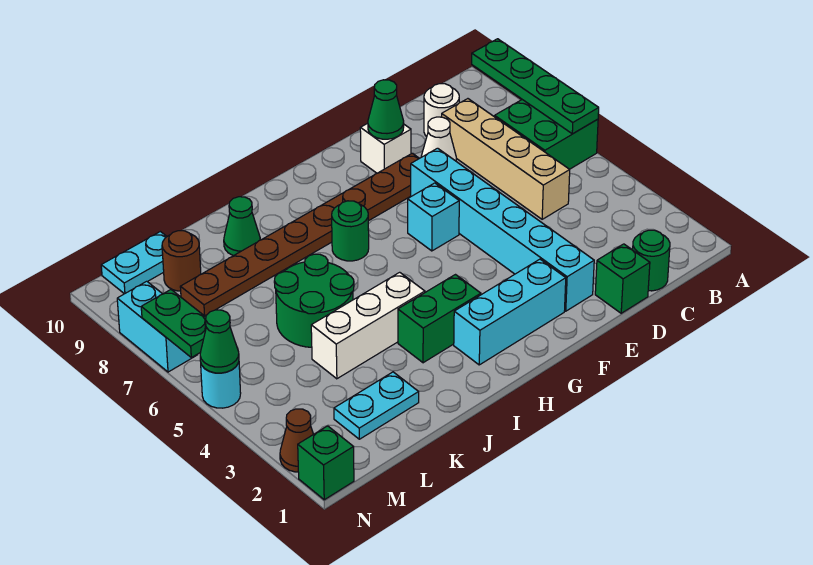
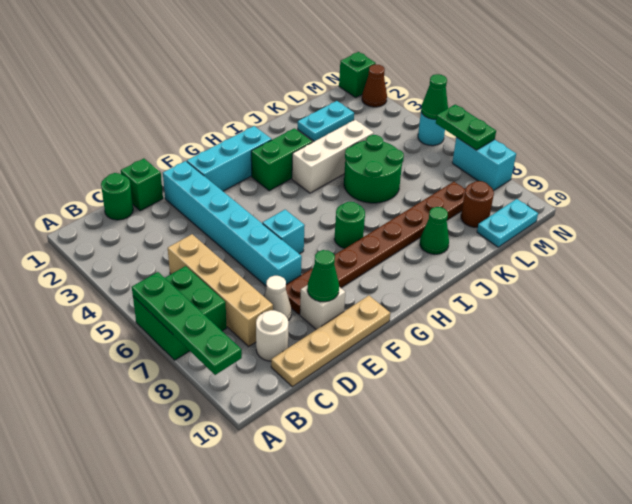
none -> tan 1x4 plate [271,296,390,387]

